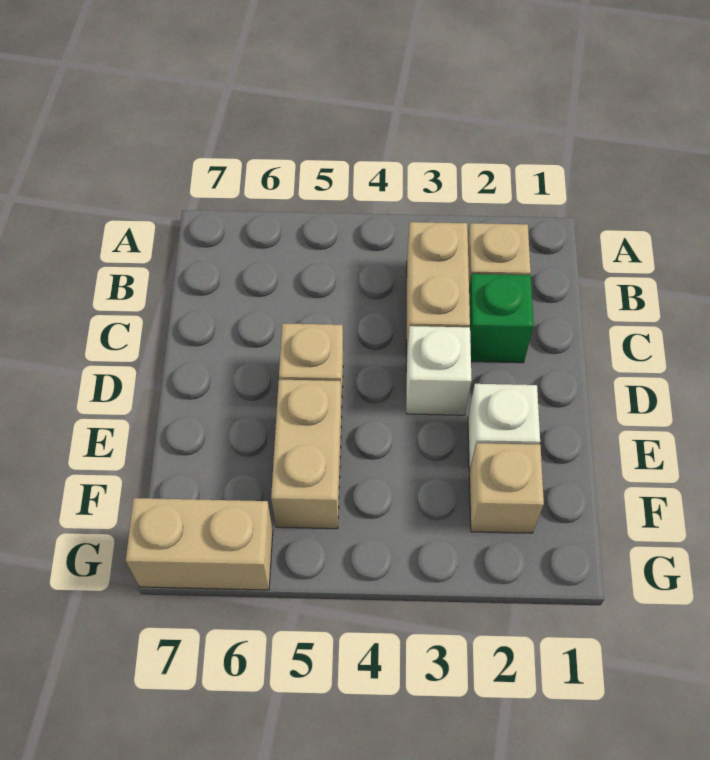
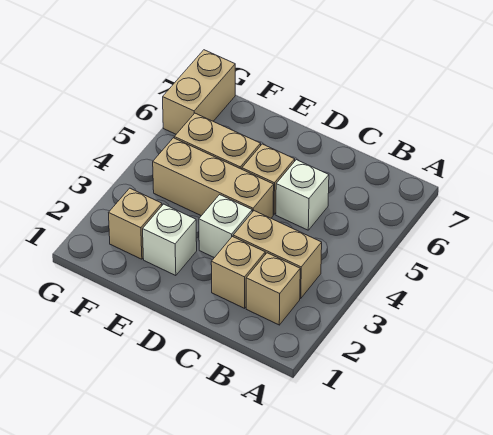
green 1x1 brick [469,274,534,363] -> tan 1x1 brick [211,236,265,308]
none -> white 1x1 brick [276,160,329,230]
none -> tan 1x3 brick [153,138,274,218]

